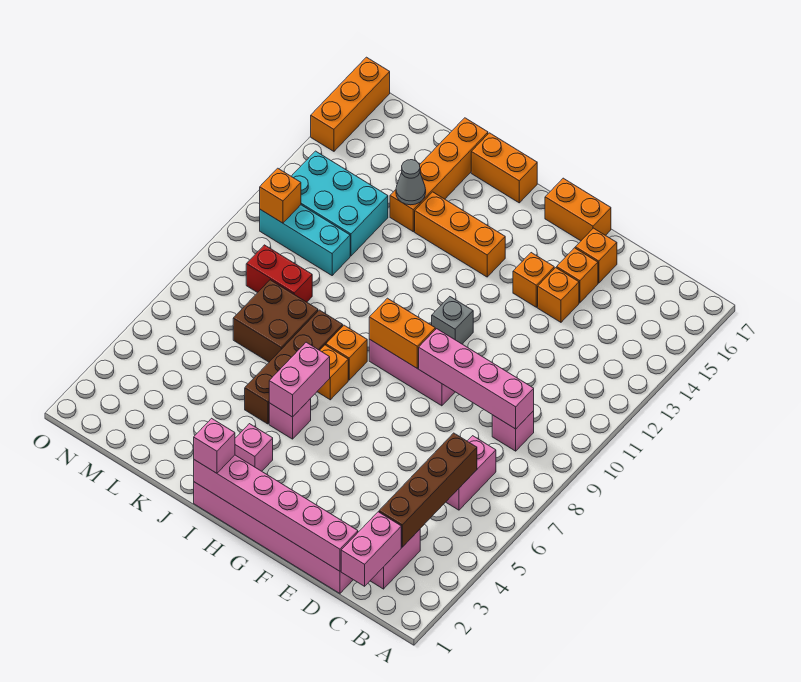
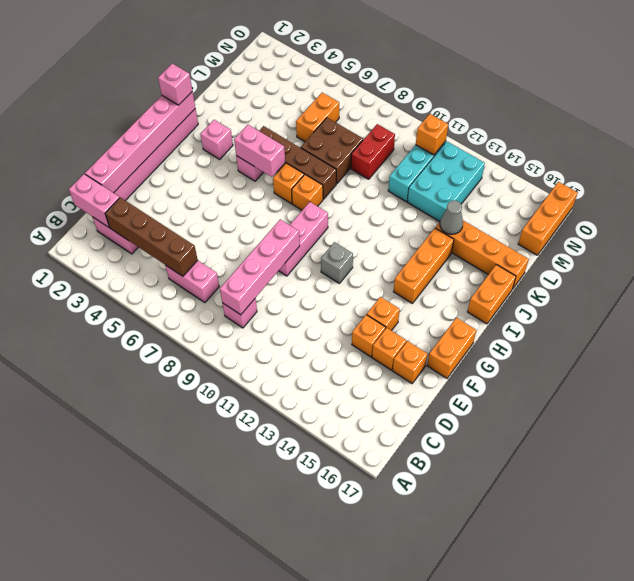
orange 1x2 brick [369,298,435,368] -> orange 1x2 brick moved to [296,93,339,142]
orange 1x3 brick [311,57,390,151] -> orange 1x3 brick turned to [518,182,578,255]

